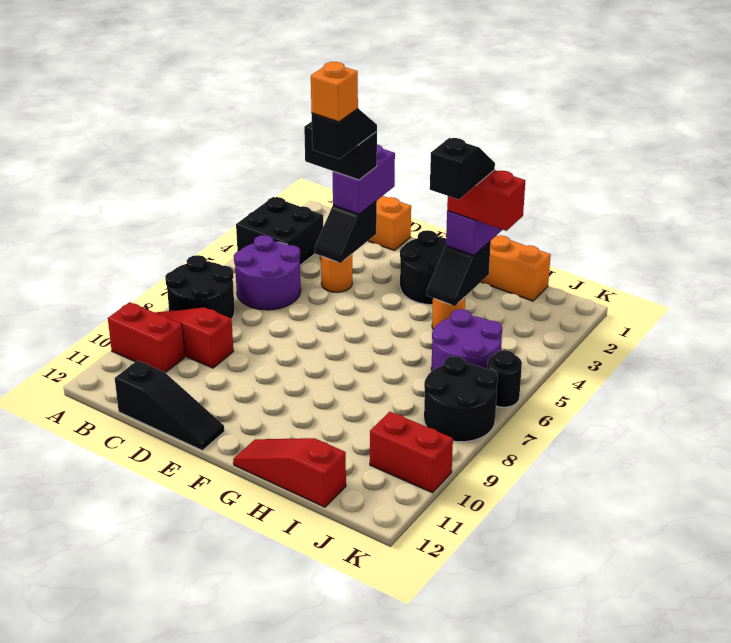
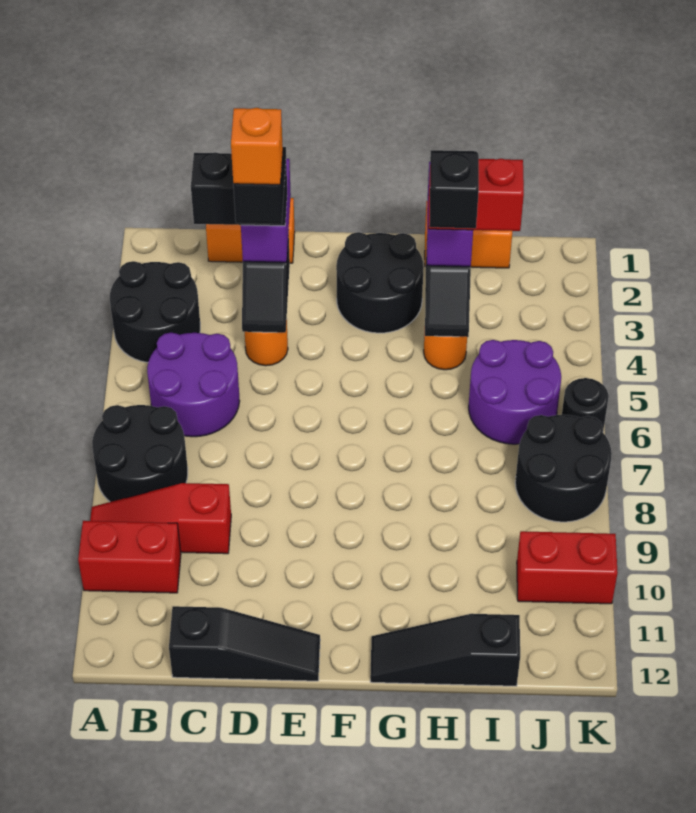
black 2x2 brick [236,197,324,265] -> black 2x2 round brick [110,261,200,363]
red 1x3 slope [233,438,346,507] -> black 1x3 slope [370,614,520,686]

